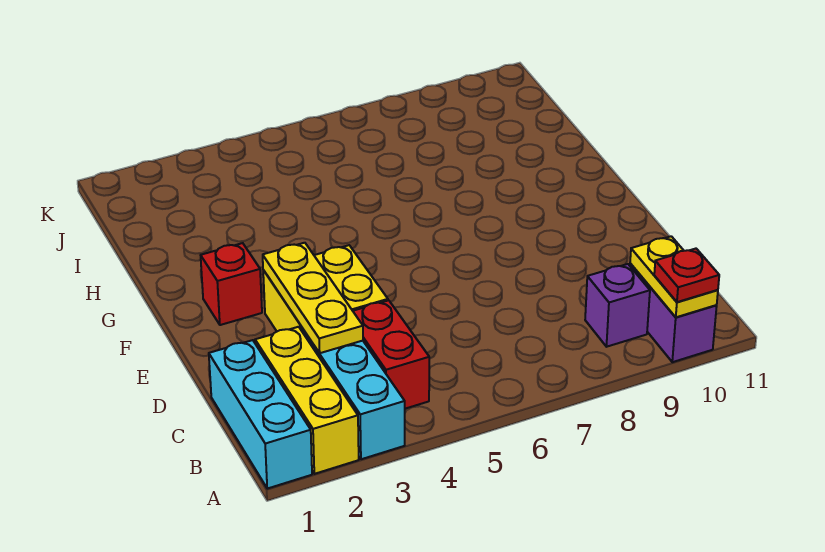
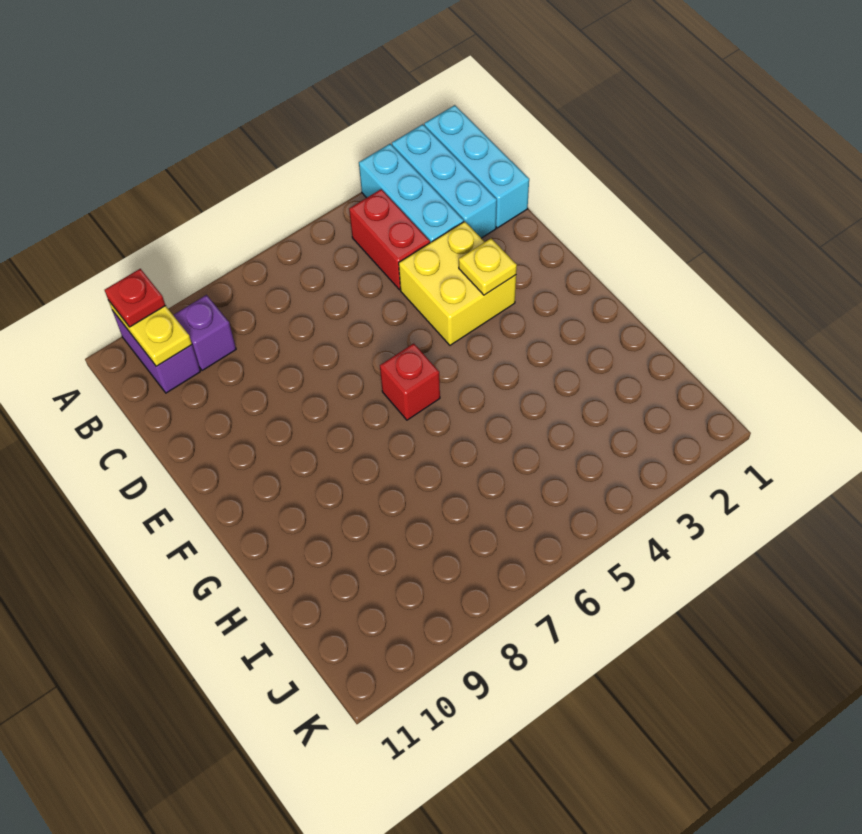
yellow 1x3 brick [255,327,359,474] -> cyan 1x3 brick [392,124,497,238]
yellow 1x3 plate [263,243,363,353] -> yellow 1x1 plate [459,238,517,295]
red 1x1 brick [201,243,262,325] -> red 1x1 brick moved to [380,343,440,420]

